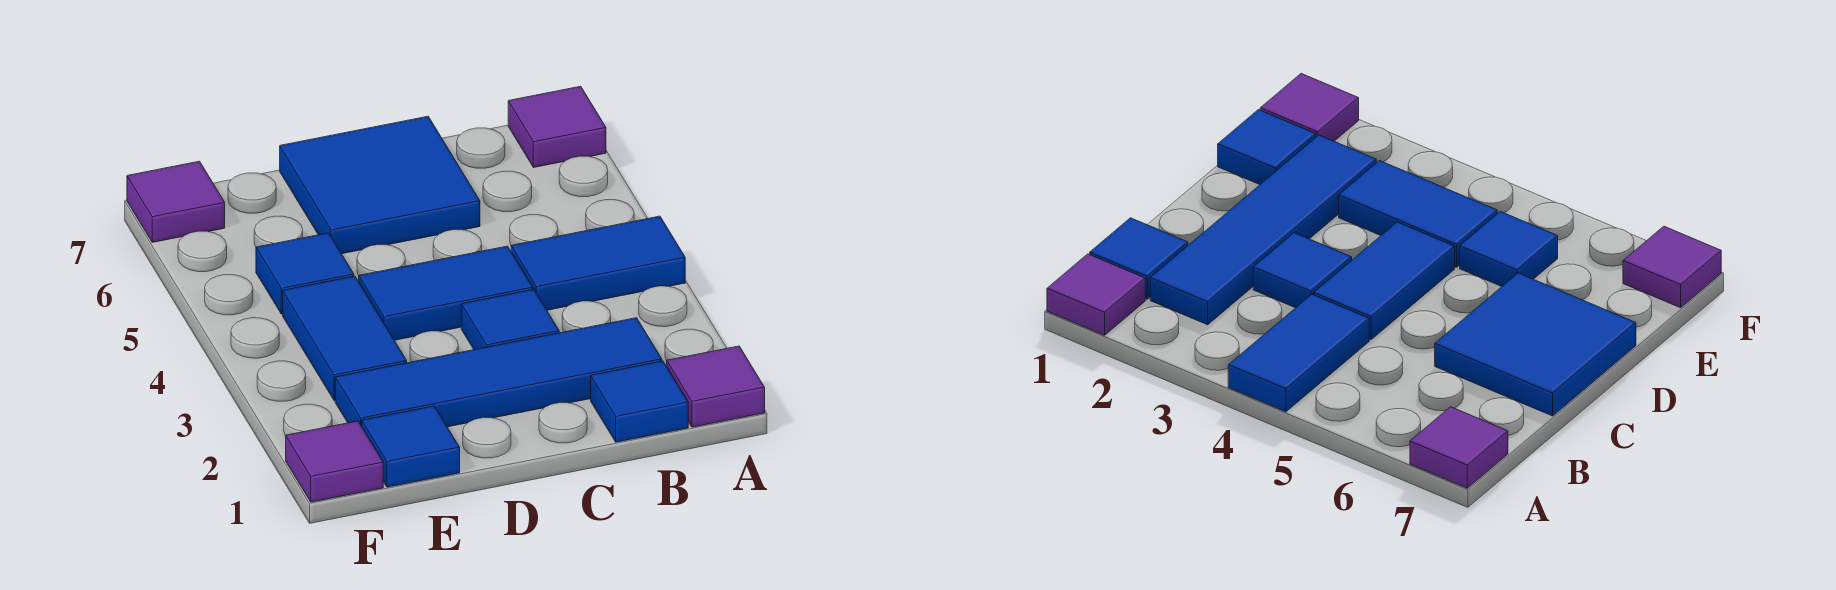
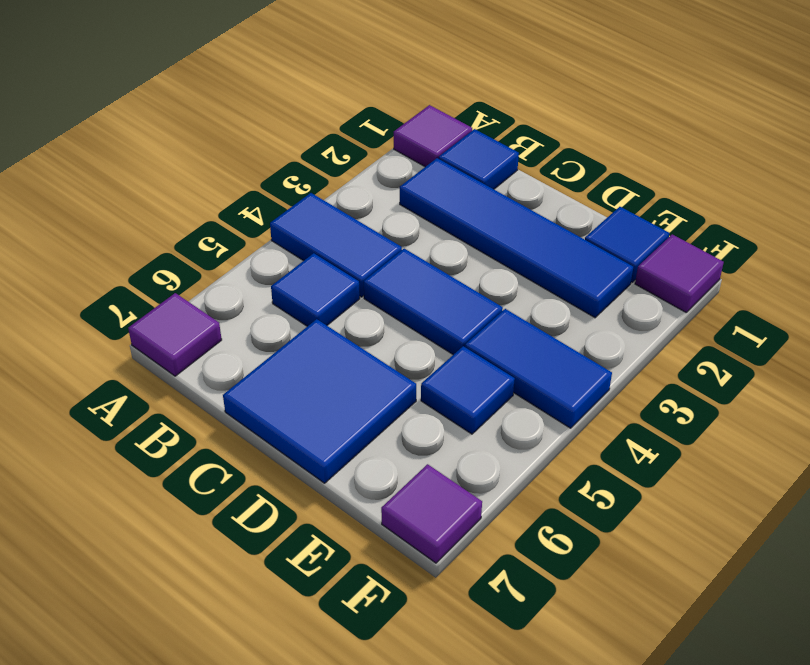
blue 1x1 tile [461,290,559,350] -> blue 1x1 tile moved to [271,253,360,326]
blue 1x2 tile [283,276,407,401] -> blue 1x2 tile turned to [465,309,612,428]

